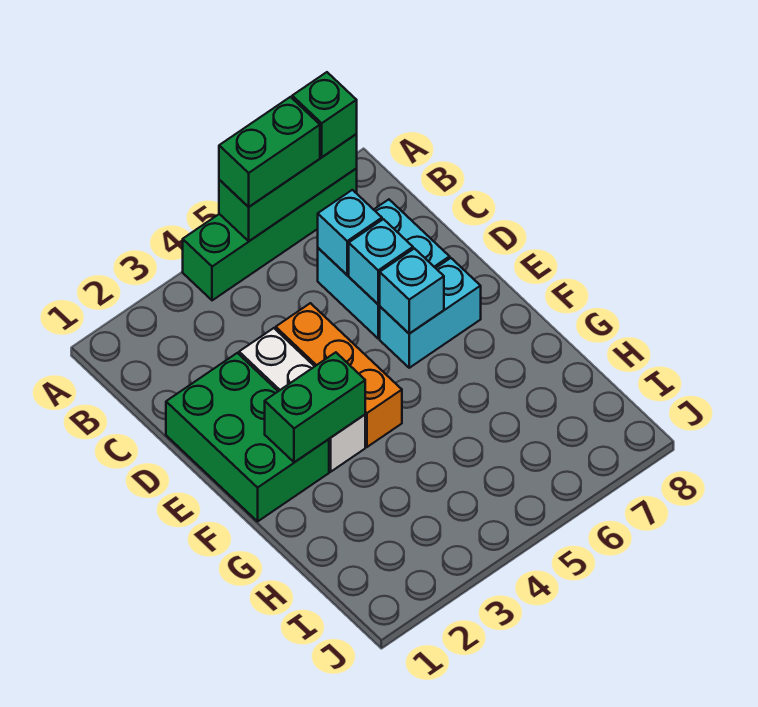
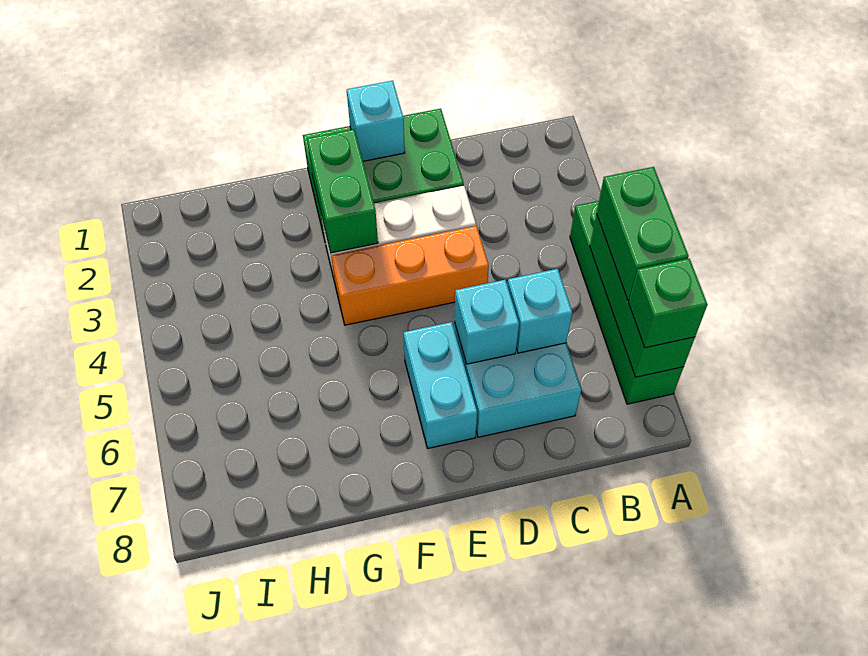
cyan 1x1 brick [380,248,444,334] -> cyan 1x1 brick moved to [347,81,405,161]

